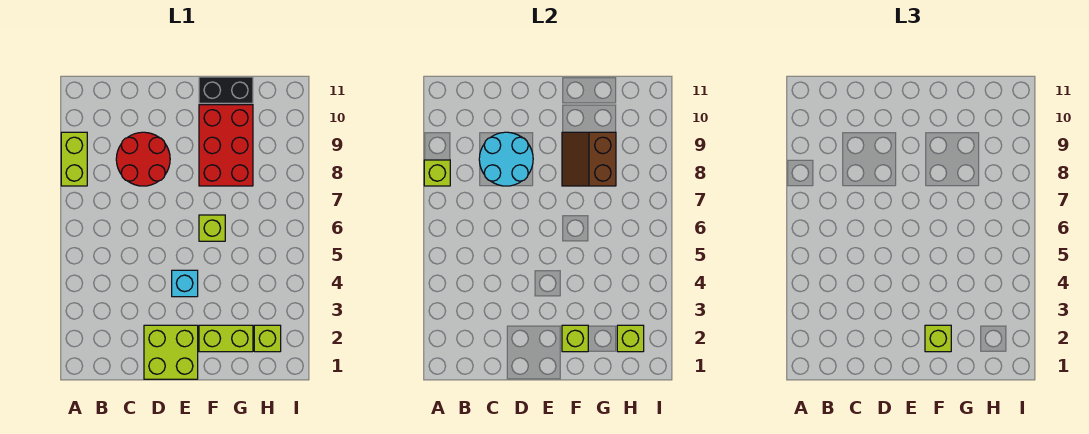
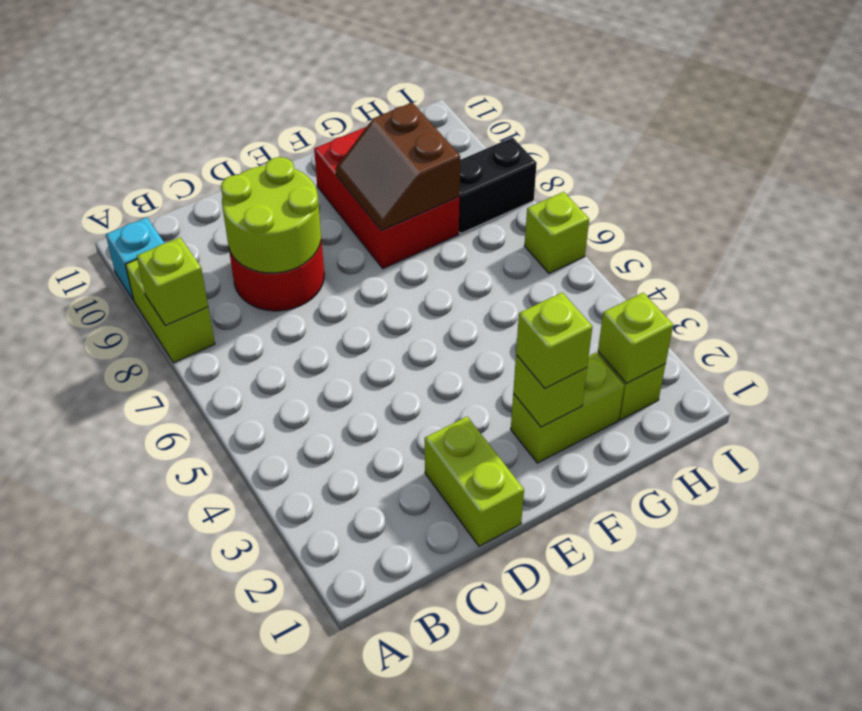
cyan 2x2 round brick [479,132,533,186] -> lime 2x2 round brick [221,157,321,273]
lime 2x2 brick [144,325,198,379] -> lime 1x2 brick [425,417,524,546]
cyan 1x1 brick [172,270,198,297] -> cyan 1x1 brick moved to [106,217,164,300]
lime 1x1 brick [199,215,225,241] -> lime 1x1 brick moved to [525,192,589,273]
black 1x2 brick [199,77,253,103] -> black 1x2 brick moved to [459,137,537,233]

